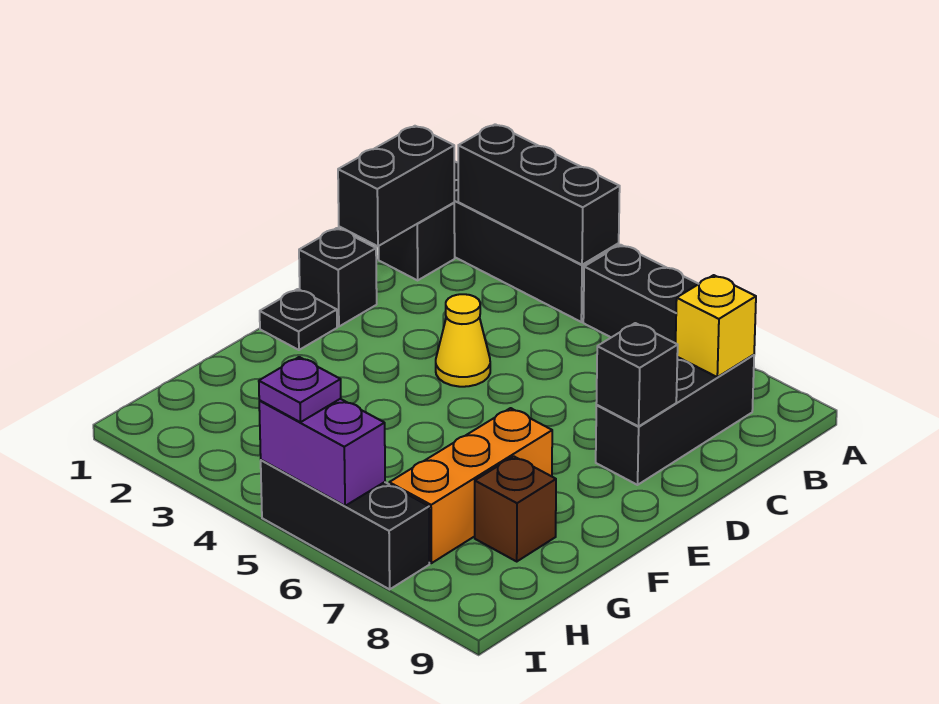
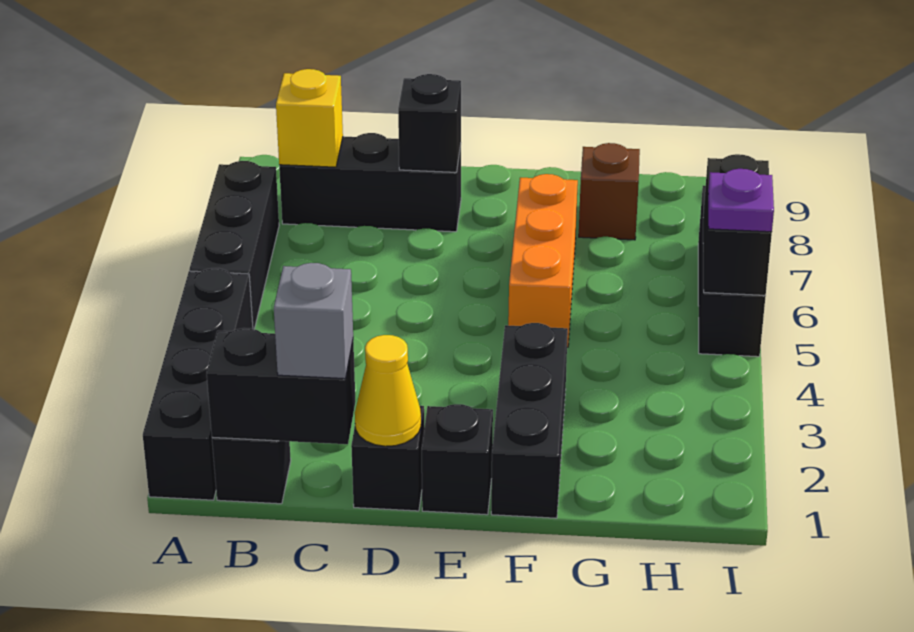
black 1x3 brick [458,124,620,265] -> black 1x3 brick moved to [491,323,568,518]
none -> grey 1x1 brick [274,263,353,379]
yellow 1x1 cone [436,294,490,387] -> yellow 1x1 cone moved to [355,335,421,446]
black 1x1 plate [260,289,337,350] -> black 1x1 brick [422,404,493,515]
orange 1x3 brick [389,408,552,563] -> orange 1x3 brick turned to [508,174,578,347]
purple 1x2 brick [259,399,385,506] -> black 1x2 brick [703,154,772,295]

